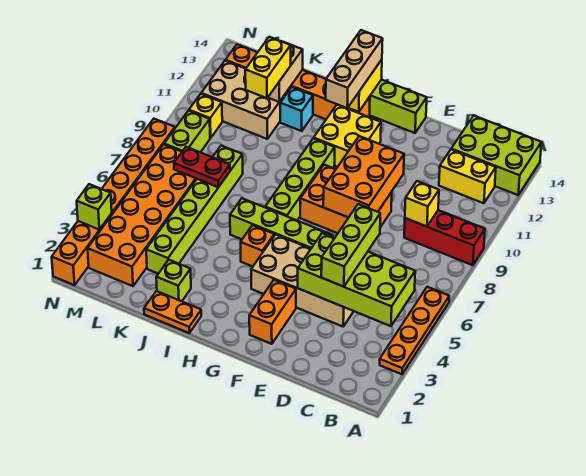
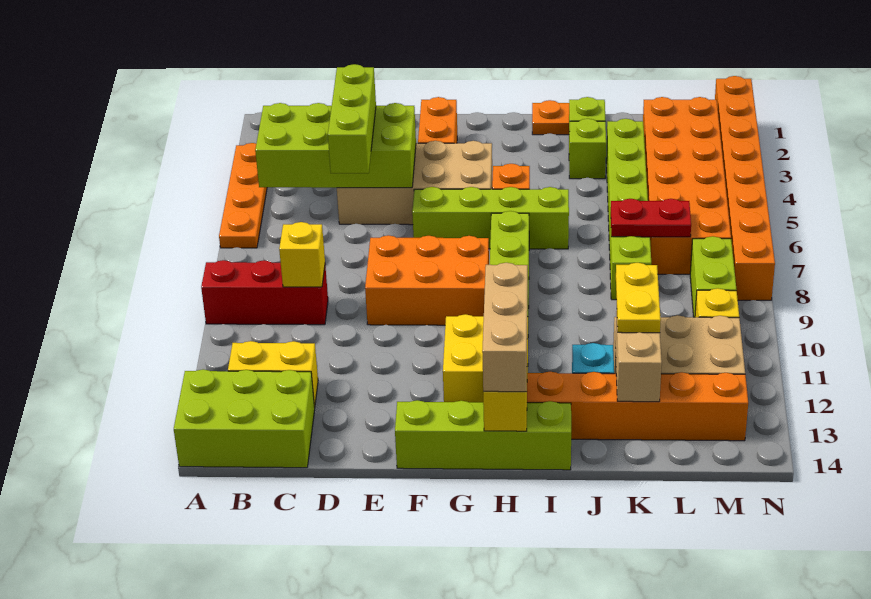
orange 2x3 brick [323,136,404,218] -> none
yellow 1x2 brick [245,37,291,98] -> yellow 1x2 plate [616,263,661,333]
lime 1x1 brick [77,184,112,230] -> lime 1x1 brick moved to [569,119,606,179]

